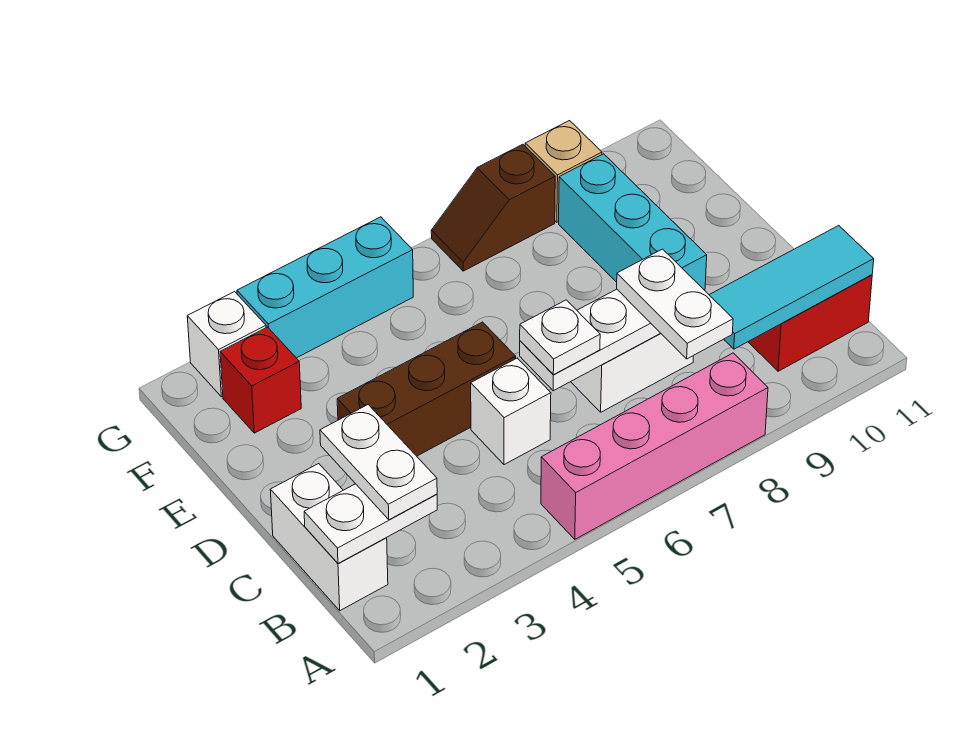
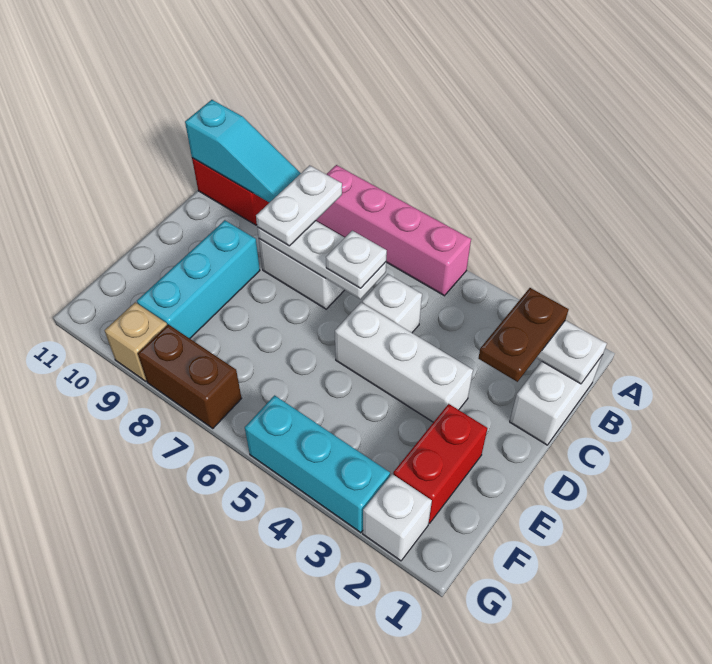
white 1x2 plate [320,405,437,520] -> brown 1x2 plate [478,288,569,382]
cyan 1x3 tile [710,226,874,349] -> cyan 1x3 slope [185,100,301,203]
brown 1x3 brick [337,322,516,456] -> white 1x3 brick [335,302,473,422]
red 1x1 brick [220,327,301,433] -> red 1x2 brick [393,404,487,523]
brown 1x2 slope [431,144,555,271] -> brown 1x2 brick [138,324,242,428]

